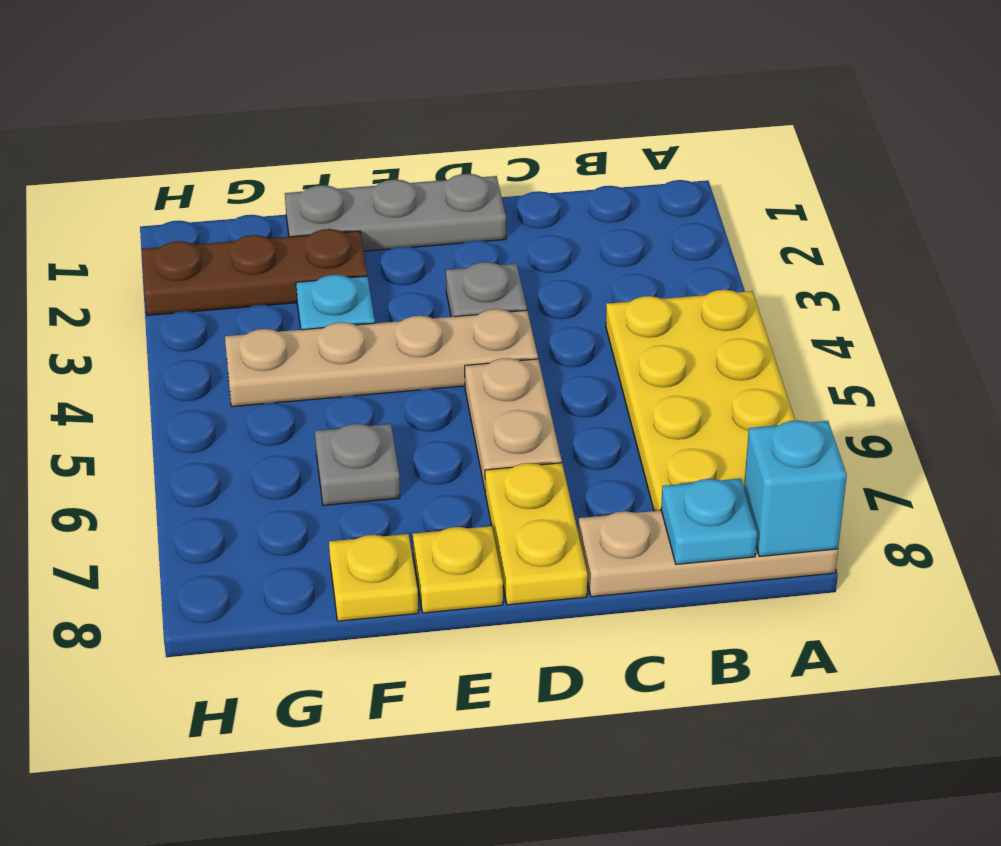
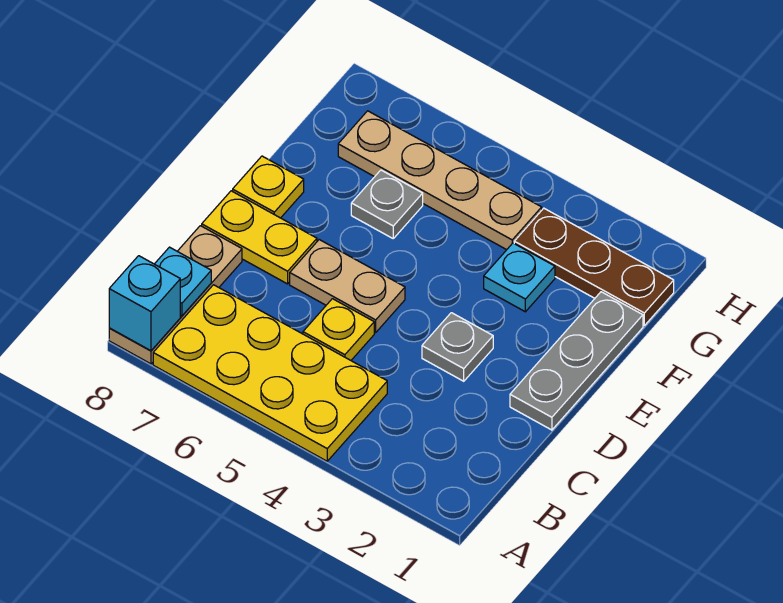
tan 1x4 plate [225,309,538,407] -> tan 1x4 plate turned to [338,111,542,250]
brown 1x3 plate [142,229,367,315] -> brown 1x3 plate turned to [514,208,674,325]
yellow 1x1 plate [329,534,418,621] -> yellow 1x1 plate moved to [303,299,374,360]

